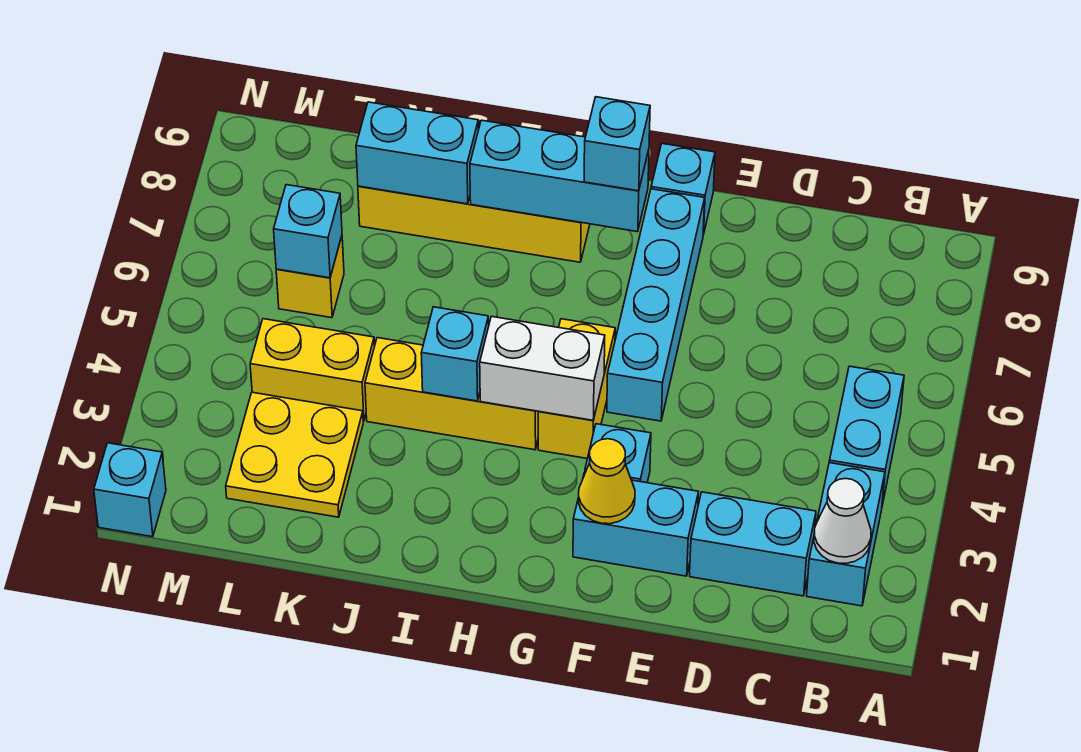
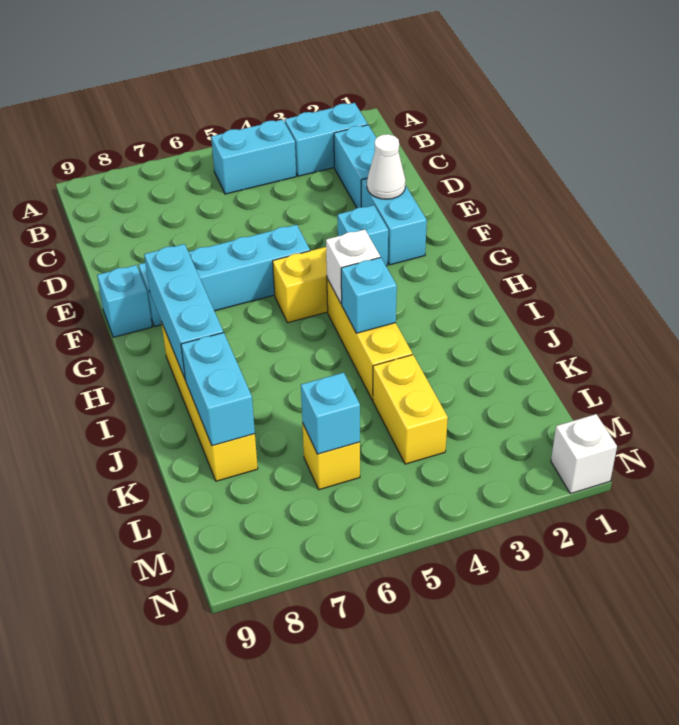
white 1x1 cone [814,479,871,563] -> white 1x1 cone moved to [367,134,406,199]
yellow 1x1 cone [579,439,635,524] -> none
white 1x2 brick [480,316,605,420] -> white 1x1 brick [326,230,380,304]
cyan 1x1 brick [584,97,650,191] -> none
yellow 2x2 plate [226,392,363,517] -> none
cyan 1x1 brick [94,443,166,537] -> white 1x1 brick [551,414,617,494]

